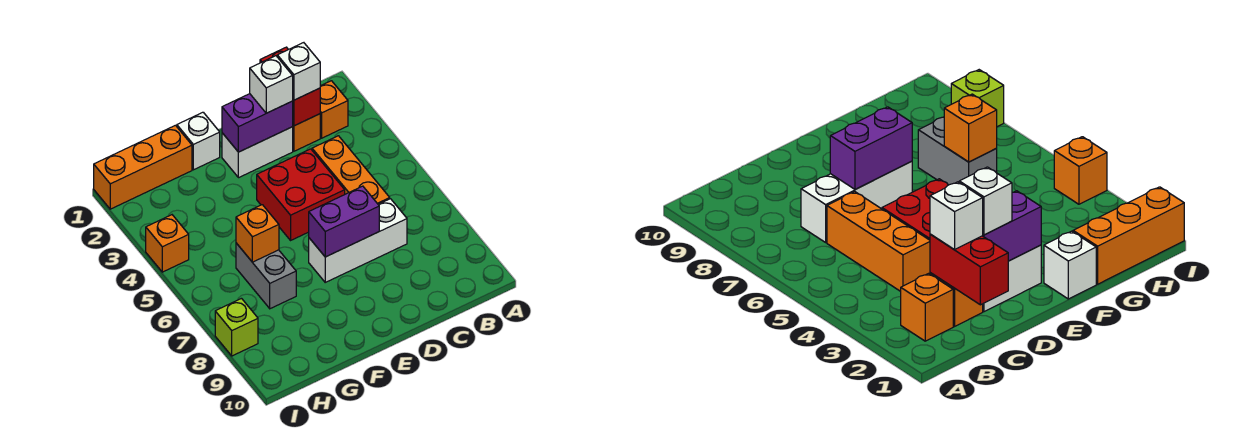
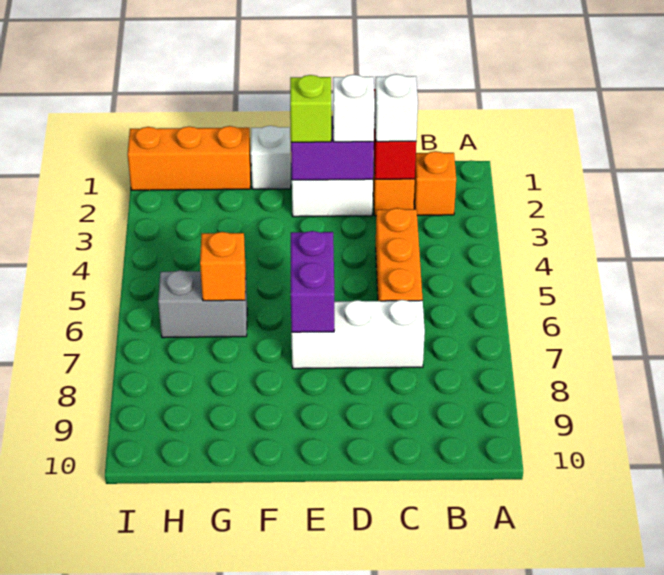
red 2x2 brick [257,149,345,240] -> none
purple 1x2 brick [309,186,379,257] -> purple 1x2 brick turned to [291,231,334,332]
grey 1x2 brick [236,243,296,309] -> grey 1x2 brick turned to [158,270,247,338]
orange 1x1 brick [146,215,189,272] -> none
lime 1x1 brick [215,299,258,356] -> lime 1x1 brick moved to [290,75,331,142]

